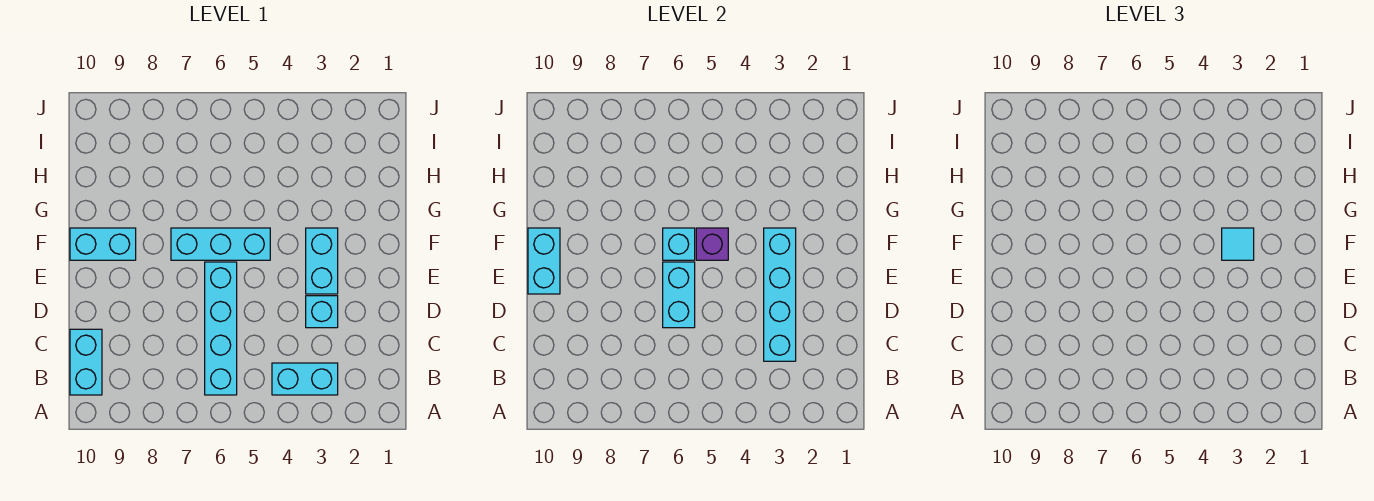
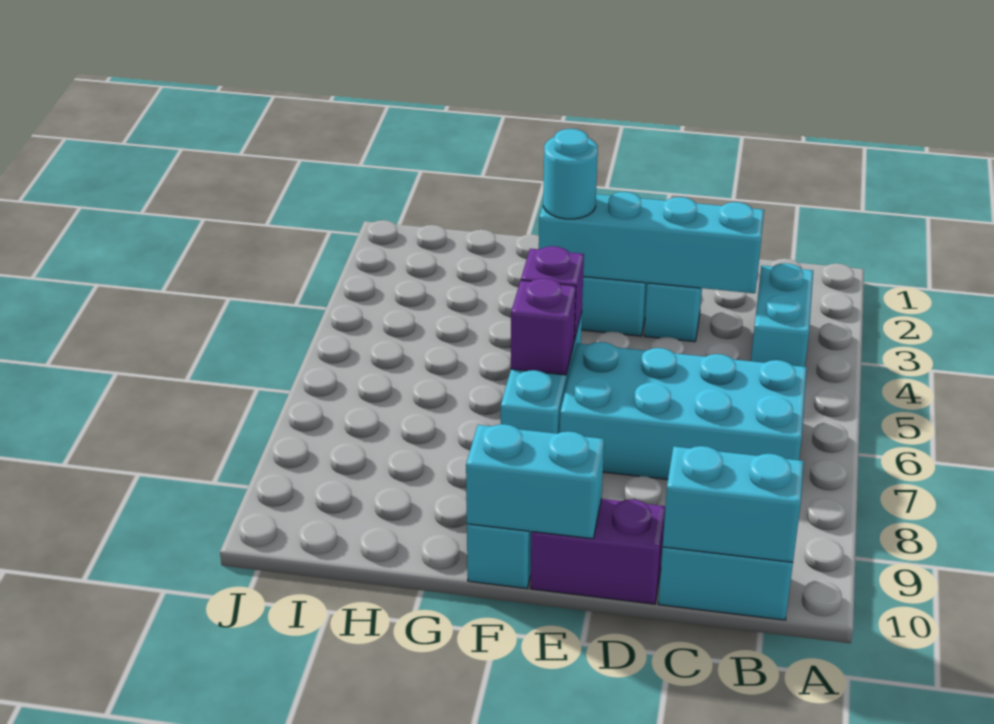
cyan 1x4 brick [205,262,237,395] -> cyan 2x4 brick [560,342,807,479]
cyan 1x2 brick [663,262,695,328] -> cyan 1x2 brick moved to [663,446,804,562]
none -> purple 1x2 brick [531,499,665,604]
cyan 1x1 tile [1222,228,1254,260] -> cyan 1x1 round brick [543,129,598,219]
cyan 1x1 brick [663,228,695,260] -> purple 1x1 brick [511,278,576,375]

